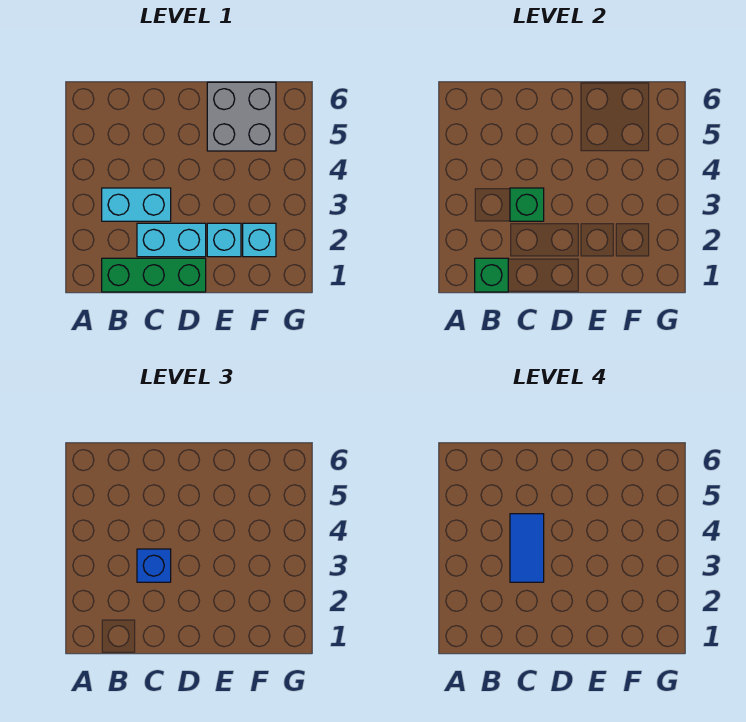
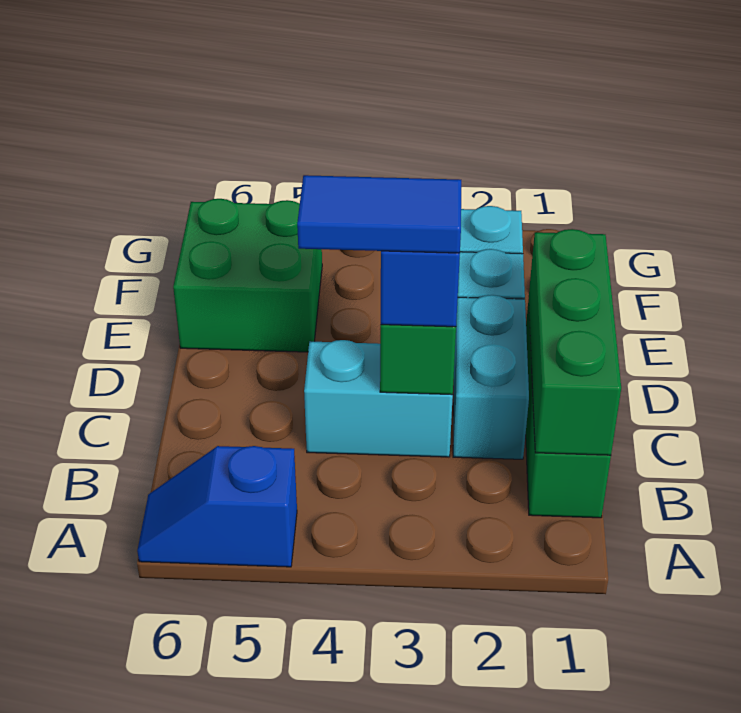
none -> blue 1x2 slope [137,446,297,567]
green 1x1 brick [475,258,508,292] -> green 1x3 brick [529,229,621,455]
cyan 1x2 brick [102,188,171,221] -> cyan 1x2 brick turned to [304,340,453,457]
grey 2x2 brick [207,82,276,151] -> green 2x2 brick [173,199,322,352]

